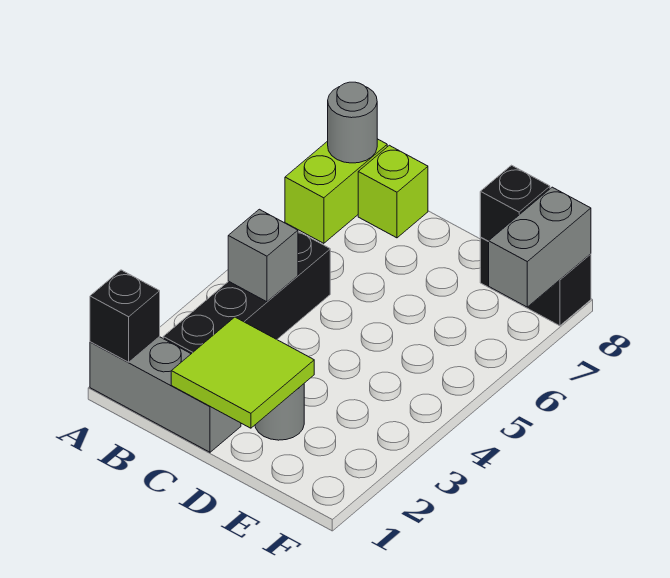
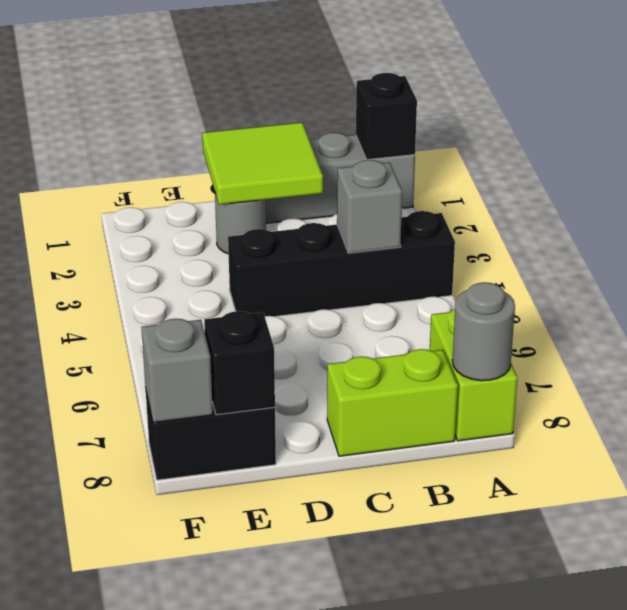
black 1x4 brick [163,231,330,354] -> black 1x4 brick turned to [228,211,455,316]
lime 1x1 brick [358,145,428,238] -> lime 1x2 brick [327,349,458,456]
grey 1x2 brick [489,187,591,307] -> grey 1x1 brick [141,319,213,423]

